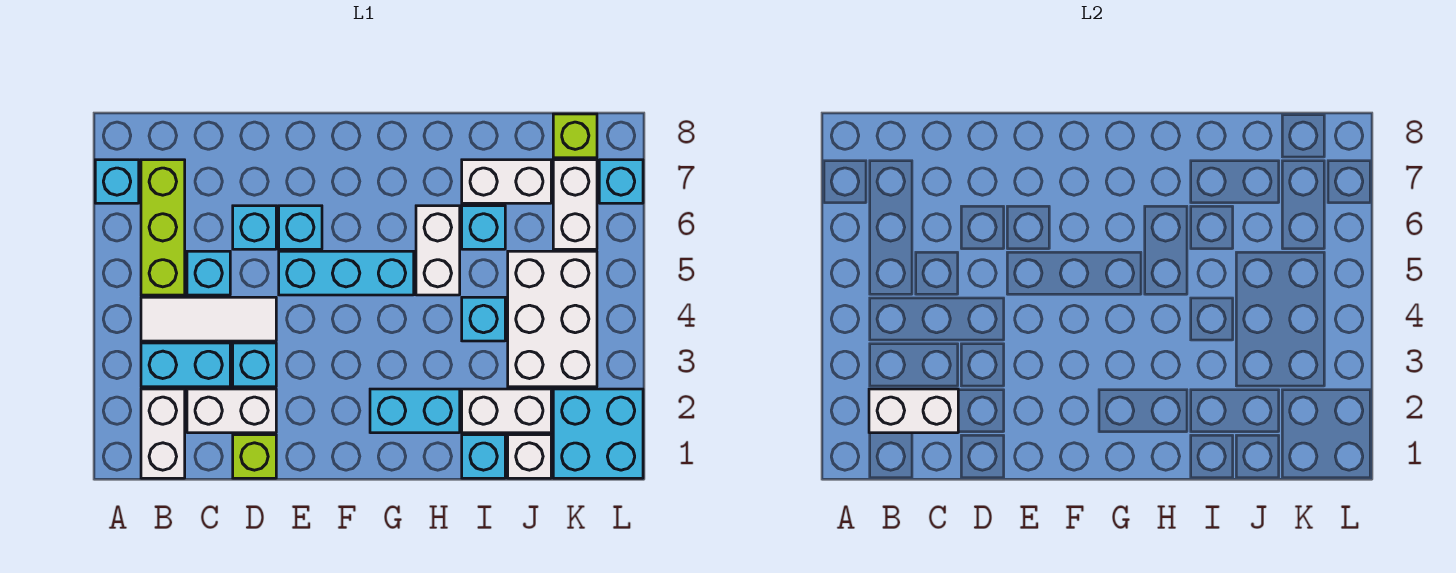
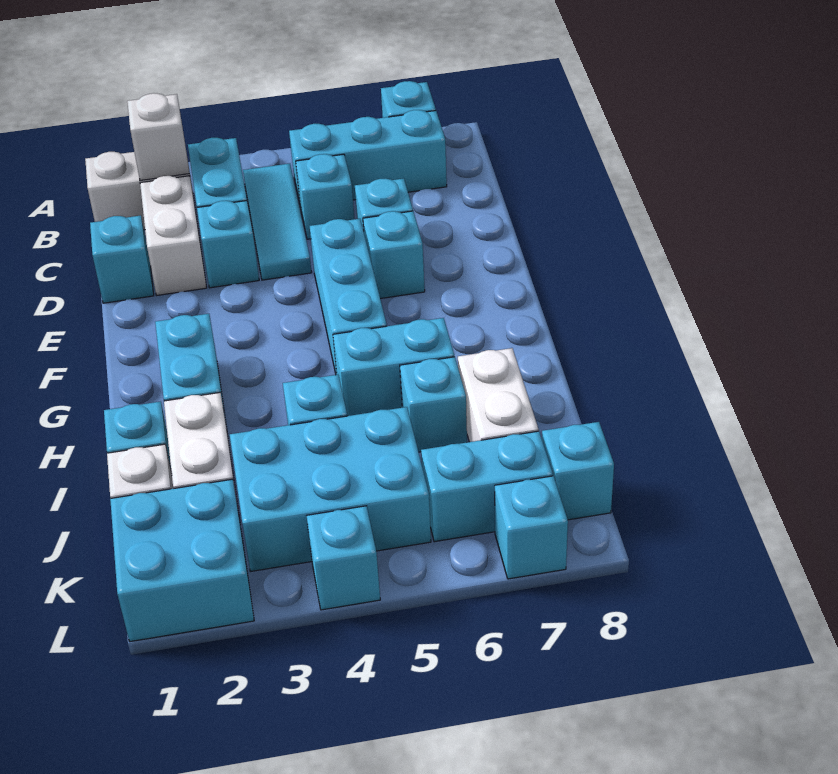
white 1x2 brick [869,389,958,433] -> white 1x1 brick [127,93,189,180]
white 1x3 tile [141,297,276,341] -> cyan 1x3 tile [243,163,312,280]
lime 1x3 brick [141,160,185,295] -> cyan 1x3 brick [289,110,447,204]
lime 1x1 brick [233,435,276,478] -> cyan 1x1 brick [90,215,154,303]
white 1x2 brick [416,206,460,295] -> cyan 1x2 brick [333,318,454,416]
white 2x3 brick [508,251,597,387] -> cyan 2x3 brick [230,407,431,571]
white 1x2 brick [553,160,597,249] -> cyan 1x2 brick [421,431,553,542]
lime 1x1 brick [553,114,597,158] -> cyan 1x1 brick [542,422,614,520]
none -> cyan 1x1 brick [307,506,380,610]

